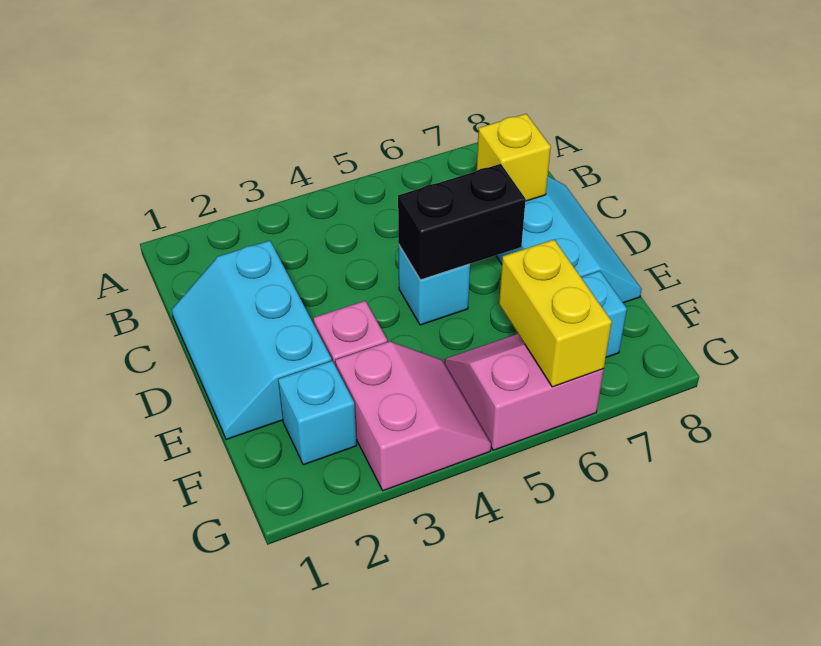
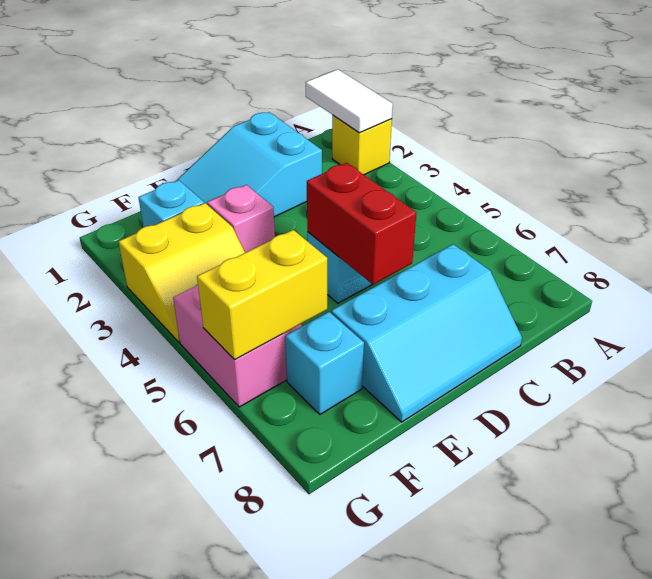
none -> white 1x2 tile [306,69,393,133]
cyan 2x3 slope [172,241,332,439] -> cyan 2x3 slope turned to [176,112,322,217]
yellow 1x1 brick [477,114,551,201] -> yellow 1x1 brick moved to [332,115,392,175]
black 1x2 brick [398,164,526,280] -> red 1x2 brick [307,163,416,285]
pink 2x2 slope [335,341,491,491] -> yellow 2x2 slope [118,203,245,342]

